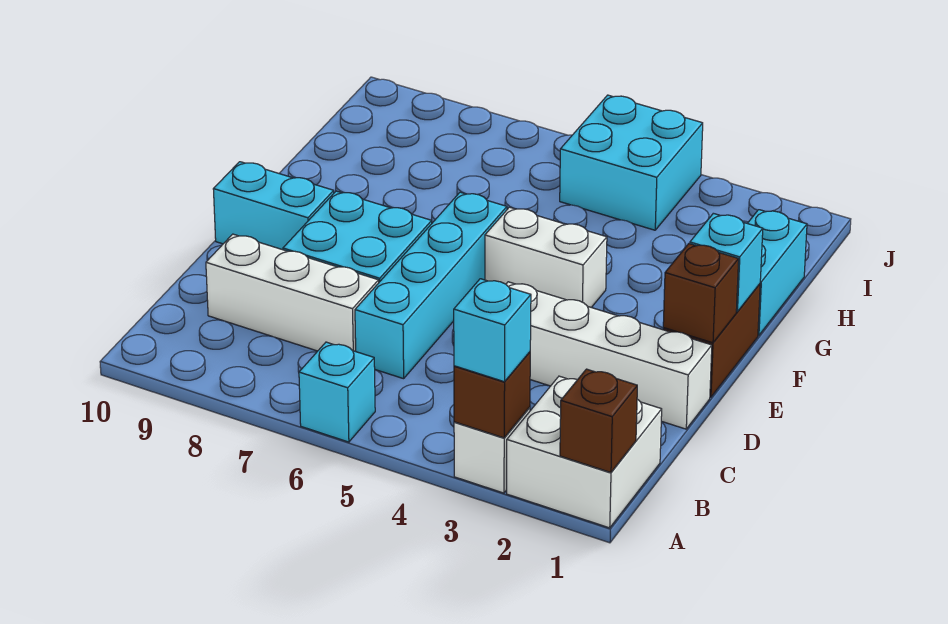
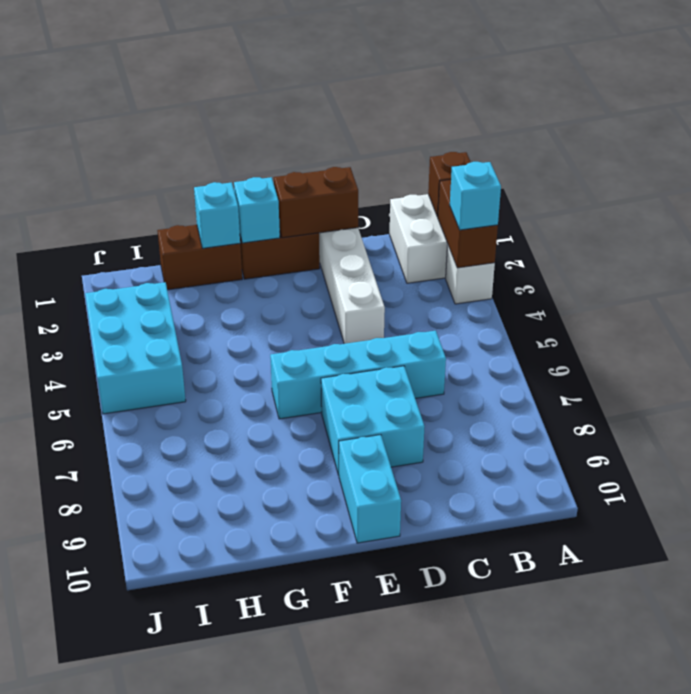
brown 1x1 brick [454,352,530,438] -> brown 1x2 brick [438,180,498,268]
cyan 1x1 brick [299,342,375,442] -> cyan 1x1 brick moved to [194,182,240,248]
white 1x3 brick [206,234,379,351] -> none
brown 1x1 brick [663,244,739,343] -> brown 1x2 brick [274,167,358,238]
white 1x2 brick [485,207,607,307] -> none
cyan 1x2 brick [748,210,807,335] -> brown 1x2 brick [157,225,242,290]
cyan 2x2 brick [560,95,703,230] -> cyan 2x3 brick [85,282,186,414]

